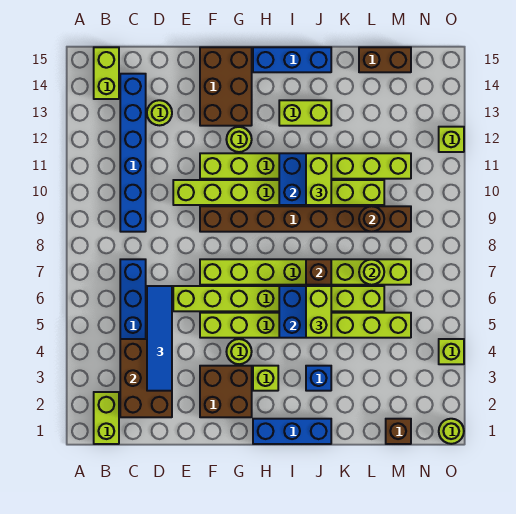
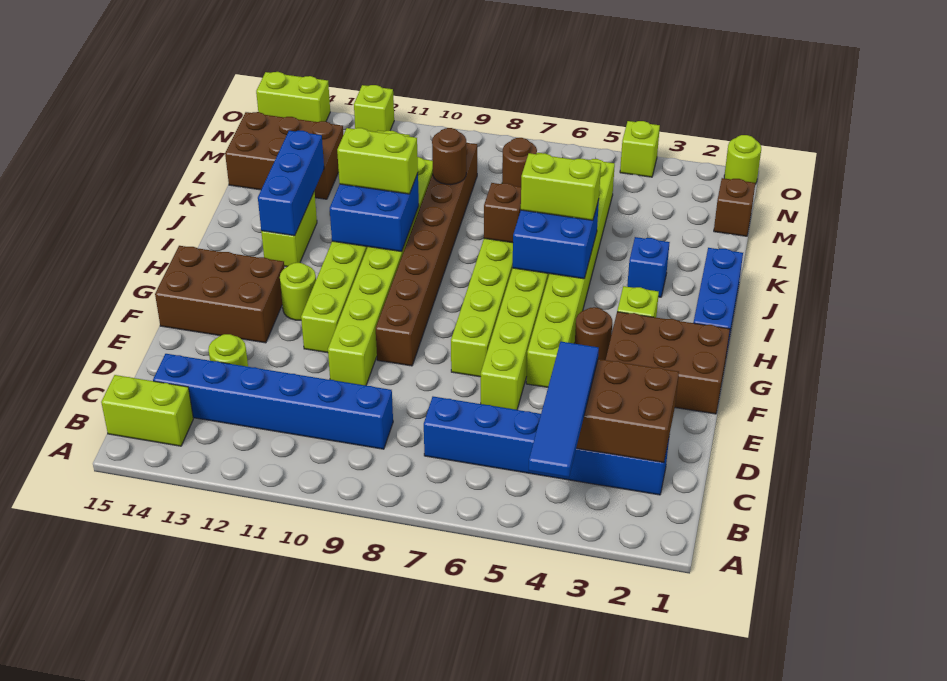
lime 1x2 brick [94,392,119,444] -> lime 1x2 brick moved to [256,72,330,122]
blue 1x4 tile [147,286,172,391] -> blue 1x4 tile turned to [529,342,599,478]
brown 2x2 brick [200,366,252,417] -> brown 2x3 brick [606,312,730,414]
lime 1x1 round brick [226,339,252,364] -> brown 1x1 round brick [575,307,612,360]
blue 1x3 brick [253,47,331,72] -> blue 1x3 brick moved to [258,131,324,236]
lime 1x1 round brick [359,259,384,285] -> brown 1x1 round brick [502,138,537,187]
brown 1x2 brick [359,47,411,72] -> brown 2x3 brick [225,112,343,199]

